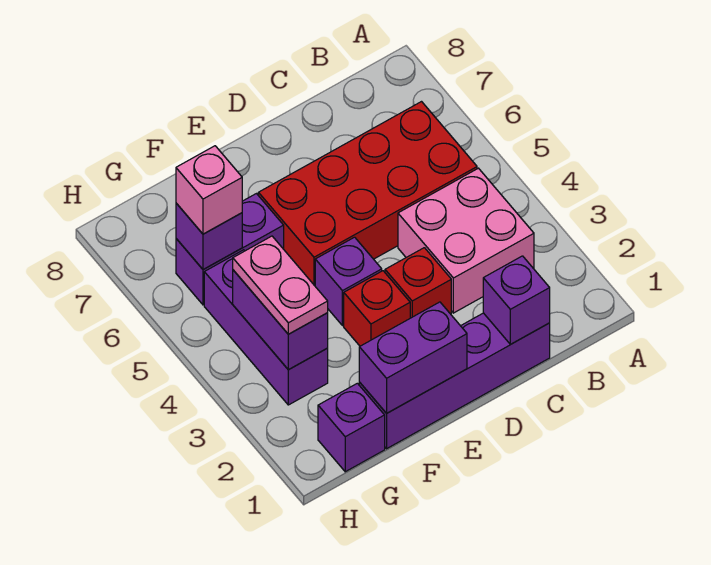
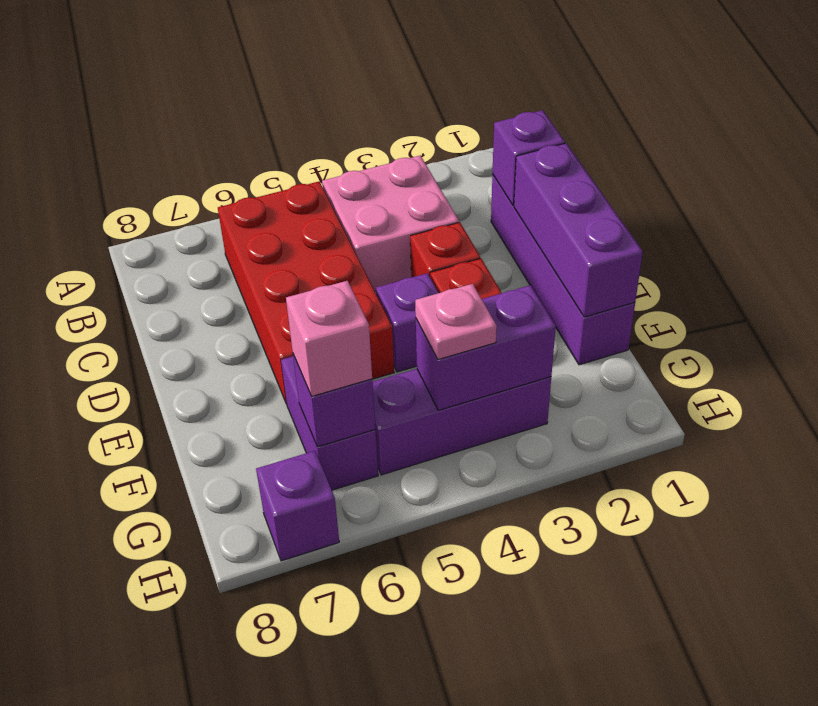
purple 1x2 brick [359,302,467,413] -> purple 1x3 brick [514,143,643,317]
purple 1x1 brick [318,383,385,472] -> purple 1x1 brick moved to [256,451,339,561]
pink 1x2 plate [233,236,328,334] -> pink 1x1 plate [415,284,497,360]

